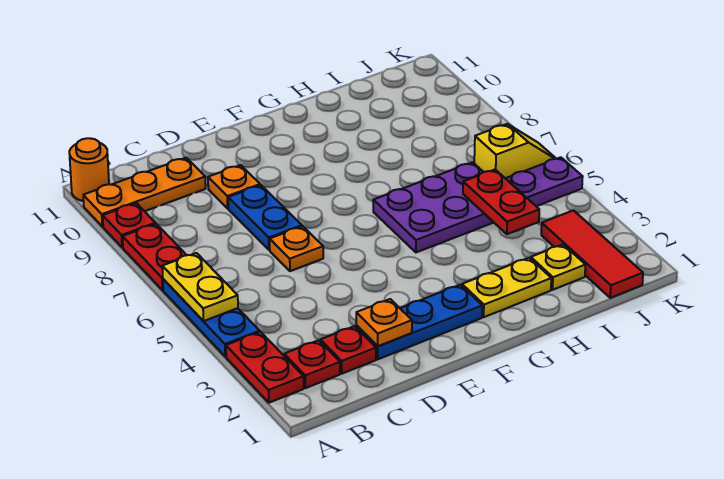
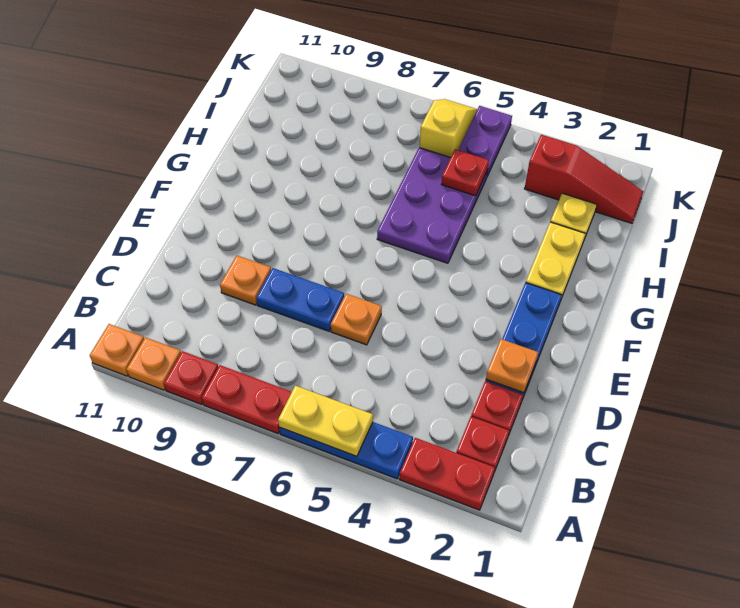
orange 1x3 plate [83,158,206,227] -> orange 1x1 plate [127,337,181,390]
orange 1x1 round brick [69,138,109,201] -> orange 1x1 plate [90,324,144,376]
red 1x2 plate [463,170,539,234] -> red 1x1 plate [441,149,489,196]
red 1x3 tile [541,210,643,298] -> red 1x3 slope [525,135,643,223]

